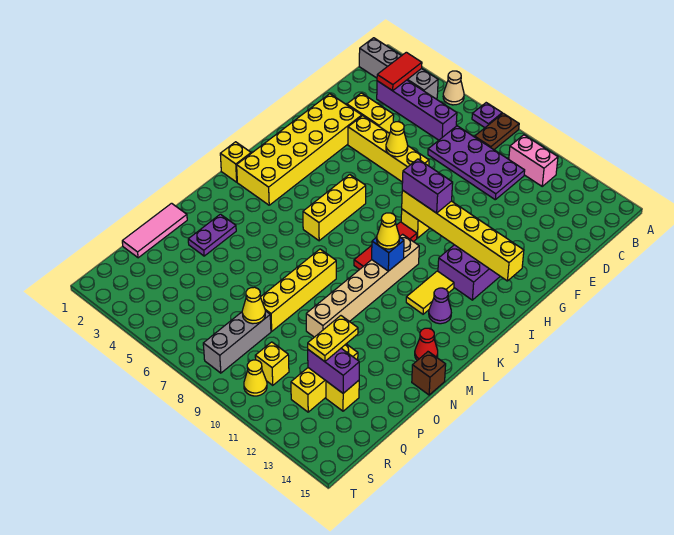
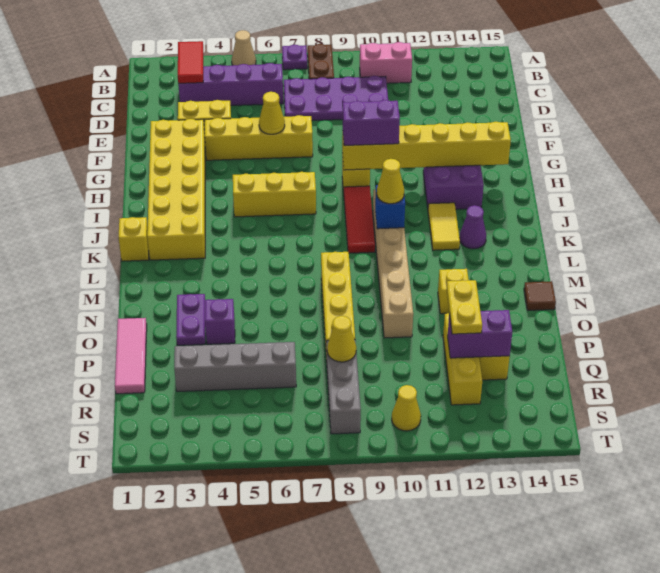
grey 1x4 brick [359,38,438,99] -> grey 1x4 brick moved to [174,342,296,392]
yellow 1x3 brick [303,175,366,241] -> yellow 1x3 brick turned to [233,172,316,217]
red 1x1 cone [415,328,438,360] -> none
brown 1x1 brick [412,352,446,395] -> brown 1x1 tile [524,281,556,310]
none -> purple 1x1 brick [205,299,235,344]
yellow 1x1 brick [255,342,289,385] -> yellow 1x1 brick moved to [438,269,469,314]

